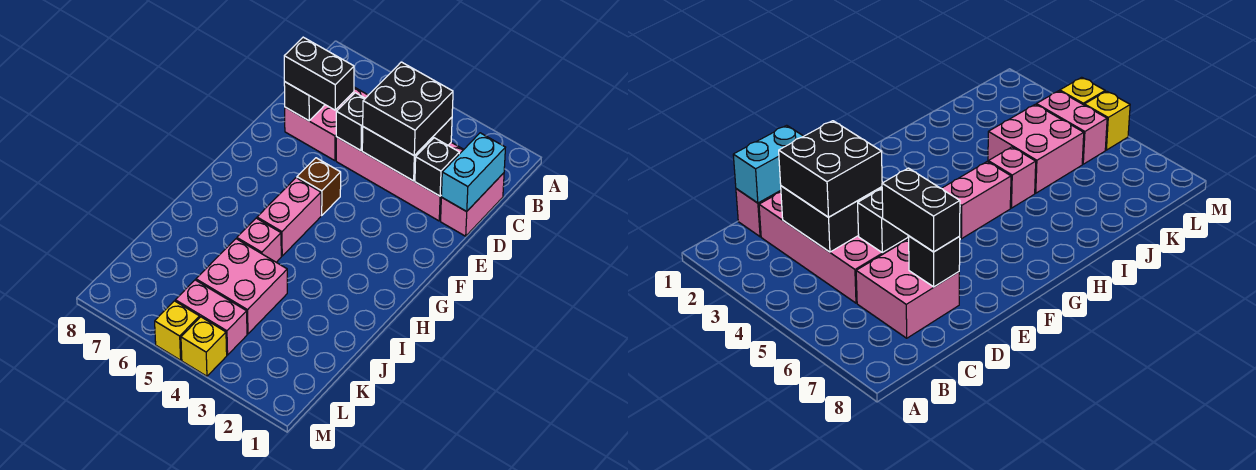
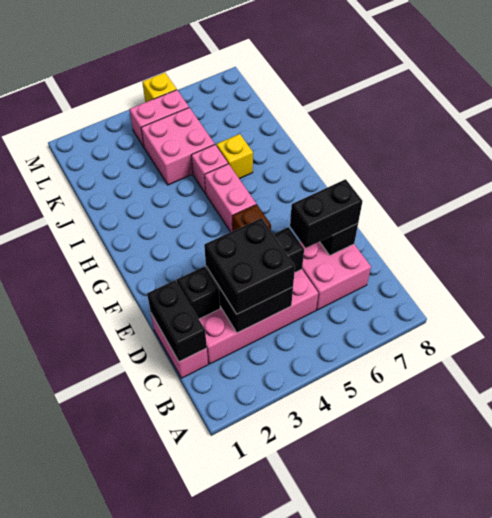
cyan 1x2 brick [441,133,505,211] -> black 1x2 brick [147,280,207,362]
yellow 1x1 brick [181,317,227,376] -> yellow 1x1 brick moved to [216,134,253,179]

